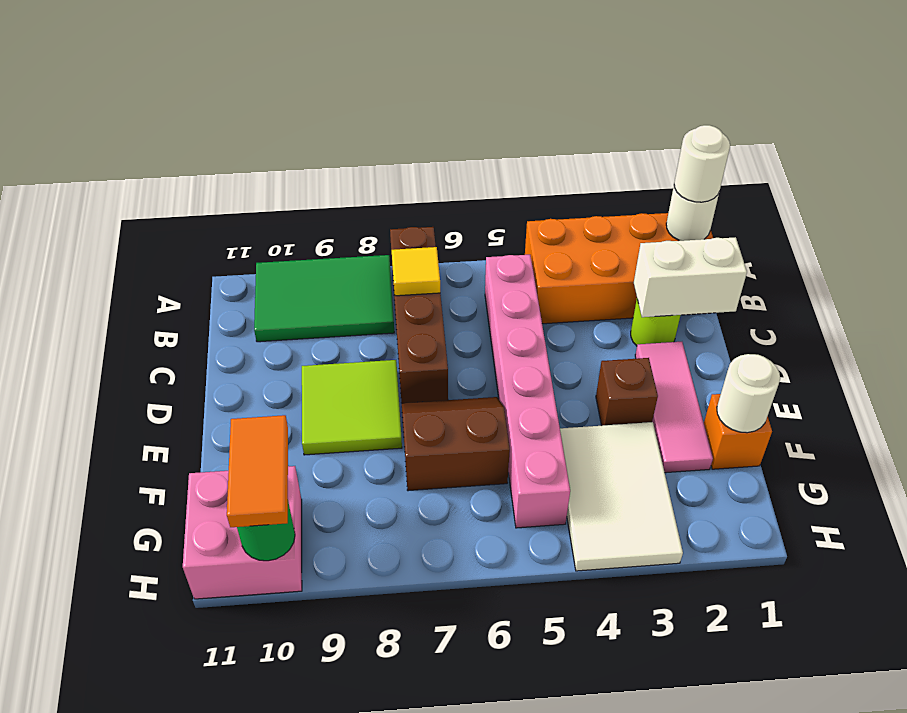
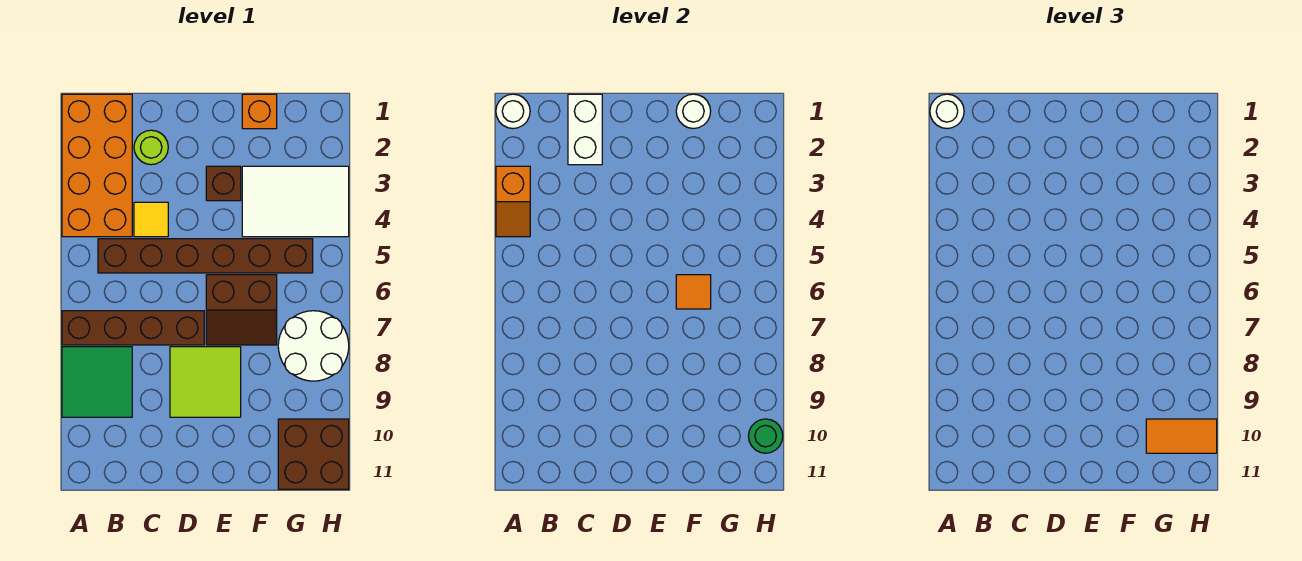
none -> orange 1x2 slope [496,166,530,237]
green 2x3 tile [254,255,394,342] -> green 2x2 tile [62,347,132,417]
pink 1x6 brick [485,255,570,528] -> brown 1x6 brick [98,239,313,273]
yellow 1x1 tile [392,247,440,296] -> yellow 1x1 tile moved to [134,202,168,237]
pink 1x3 tile [635,342,713,473] -> none
brown 2x2 slope [402,397,510,491] -> brown 2x2 slope turned to [206,275,277,345]
none -> orange 1x1 tile [676,275,711,309]
none -> white 2x2 round brick [278,311,349,381]
pink 2x2 brick [183,466,302,599] -> brown 2x2 brick [278,419,349,489]

